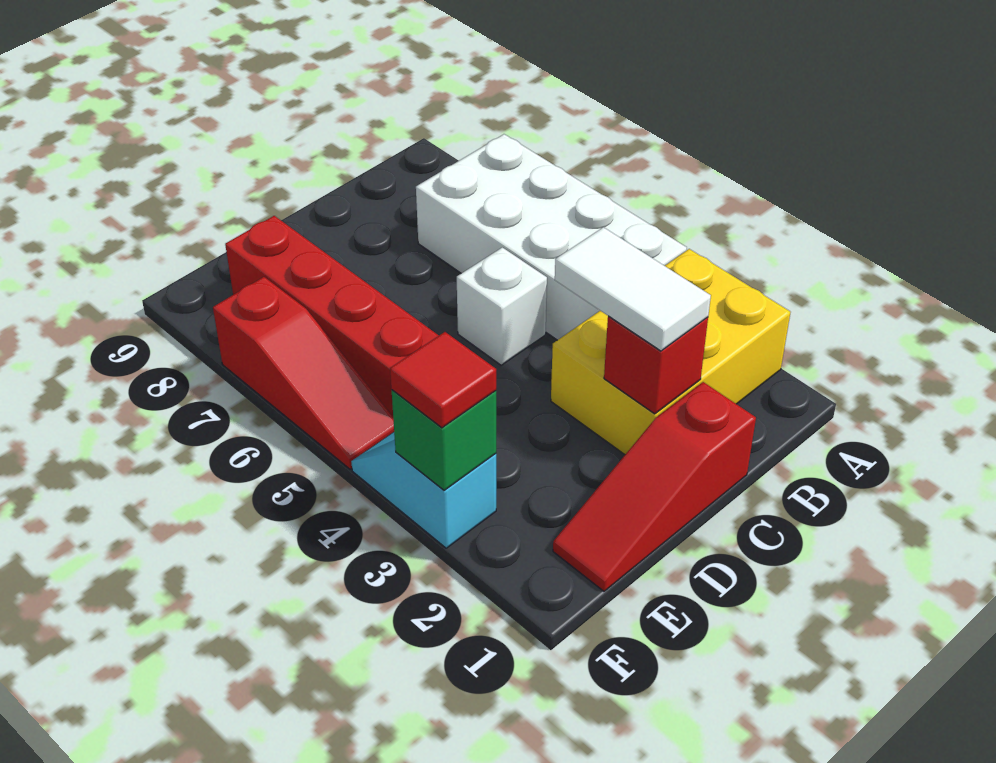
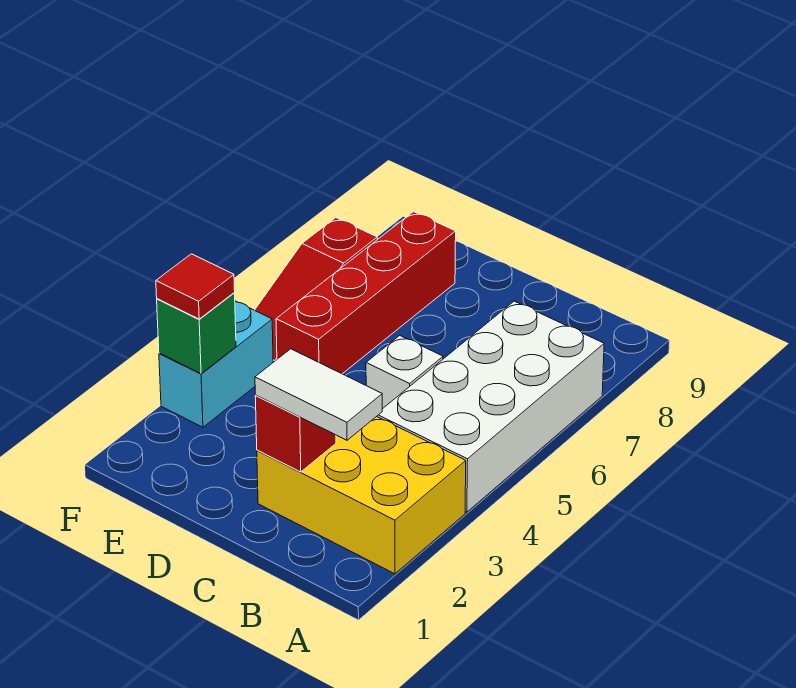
red 1x3 slope [553,382,756,591] -> none
white 1x2 tile [555,227,711,351] -> white 1x2 tile turned to [255,349,382,440]
cyan 1x2 slope [351,432,496,548] -> cyan 1x2 brick [159,301,273,427]

